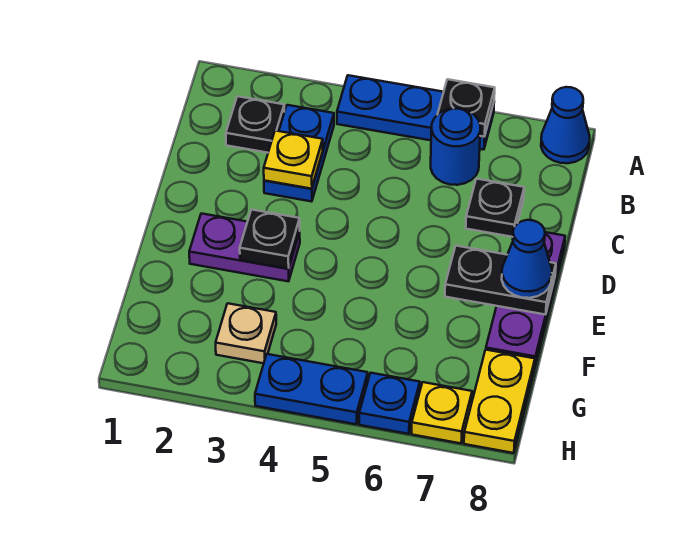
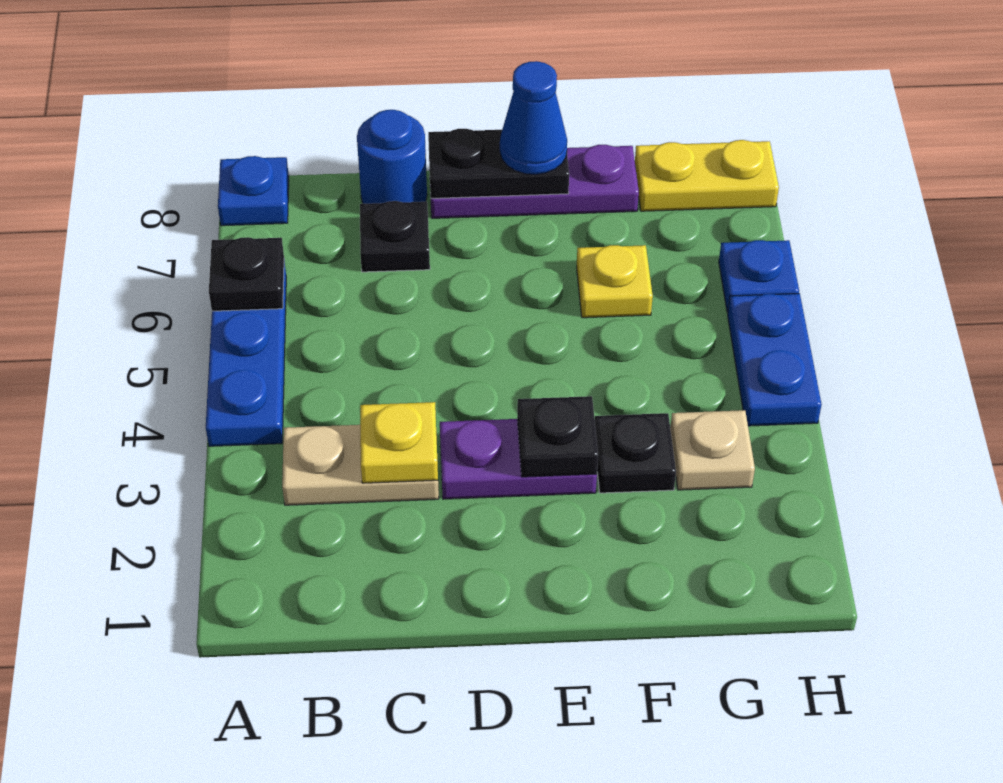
blue 1x1 cone [541,87,590,163] -> blue 1x1 plate [218,156,289,226]
black 1x1 plate [226,96,284,153] -> black 1x1 plate moved to [595,413,676,493]
blue 1x2 plate [264,105,334,202] -> tan 1x2 plate [282,425,439,505]
blue 1x1 round brick [431,108,480,185] -> blue 1x1 round brick moved to [357,110,427,204]
purple 1x2 plate [189,213,300,281] -> purple 1x2 plate turned to [440,419,597,499]
black 1x2 plate [445,246,556,315] -> black 1x2 plate turned to [428,129,569,198]
yellow 1x1 plate [412,382,472,443] -> yellow 1x1 plate moved to [577,245,653,318]

